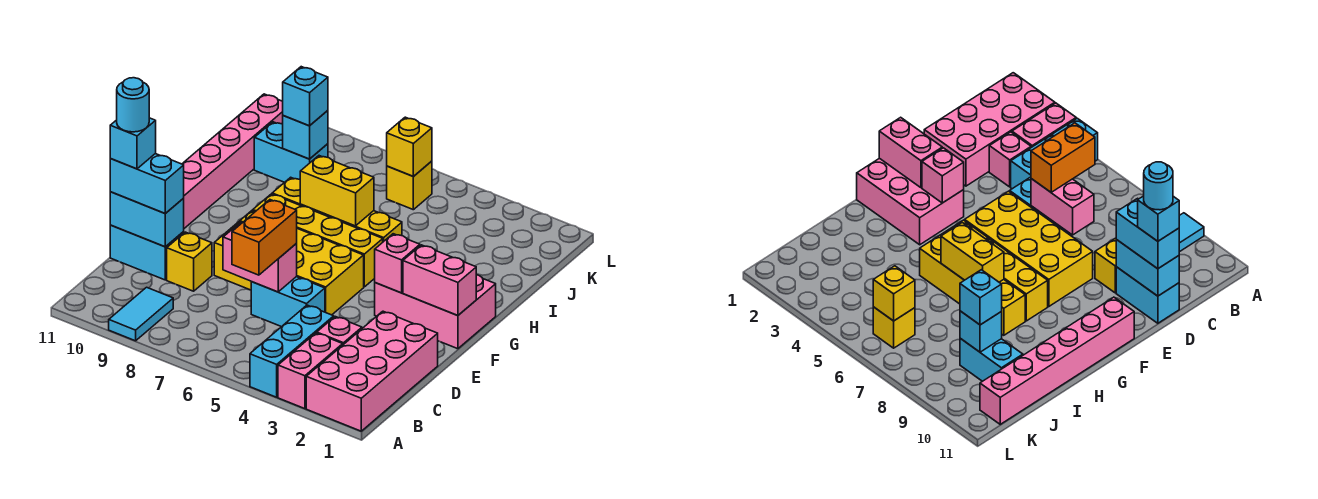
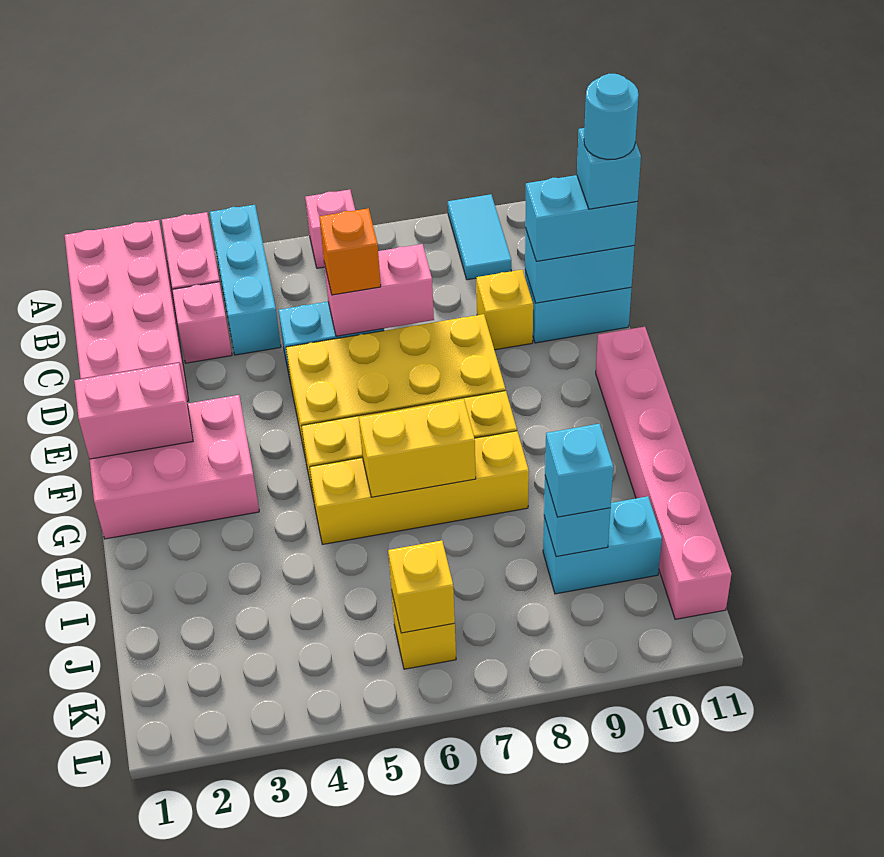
orange 1x2 brick [232,200,297,275] -> orange 1x1 brick [319,208,381,295]
pink 1x1 brick [375,234,420,293] -> pink 1x1 brick moved to [305,190,355,268]

